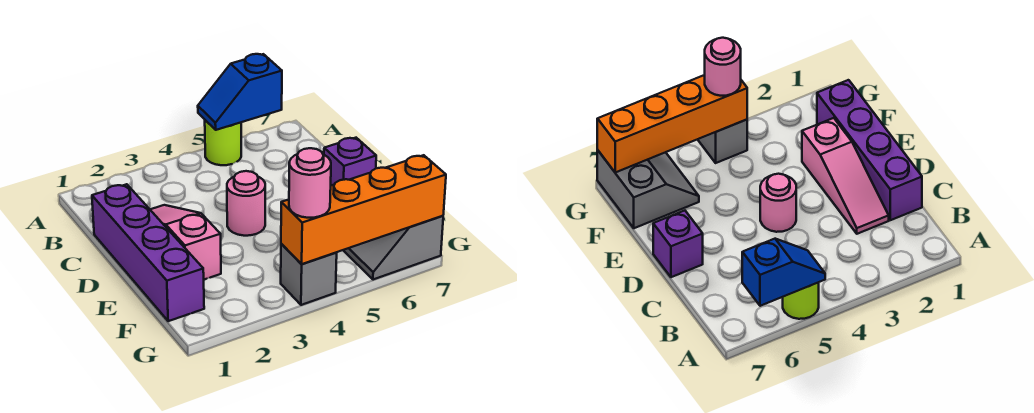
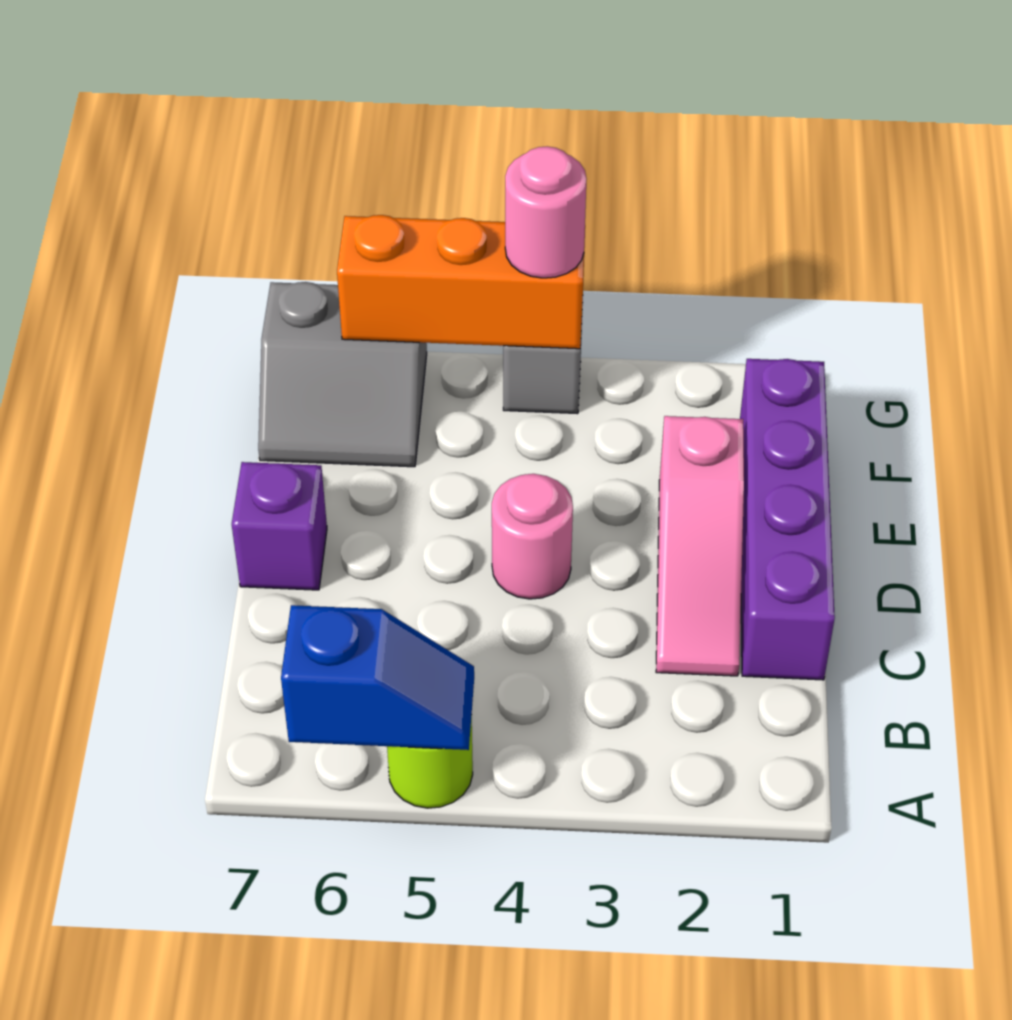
grey 2x2 slope [343,216,443,280] -> grey 2x2 slope turned to [258,282,427,467]
orange 1x4 brick [281,155,446,264] -> orange 1x3 brick [337,215,585,349]

